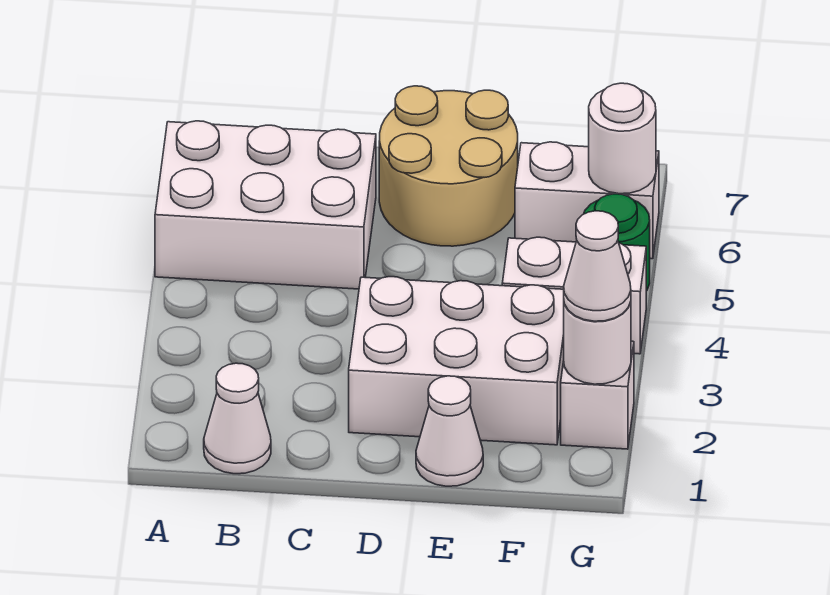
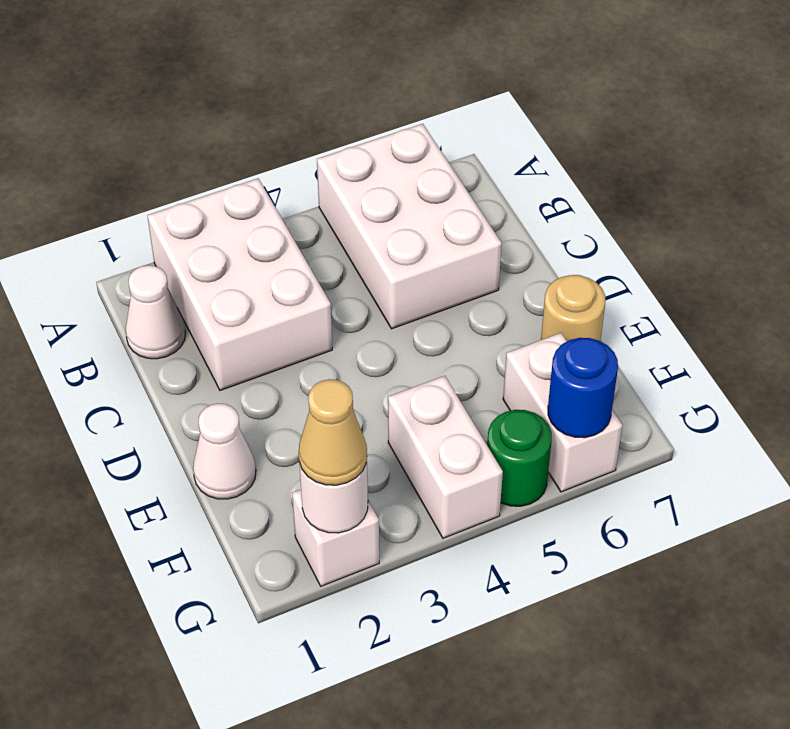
white 2x3 brick [349,277,564,445] -> white 2x3 brick moved to [147,178,332,390]
tan 2x2 round brick [379,86,518,246] -> tan 1x1 round brick [541,275,605,341]
white 1x1 cone [564,211,631,321] -> tan 1x1 cone [299,379,367,485]
white 1x1 round brick [589,83,656,194] -> blue 1x1 round brick [548,338,618,438]

